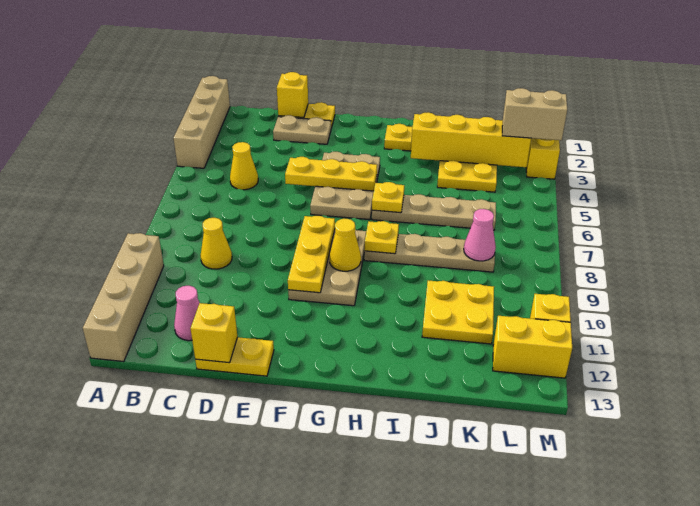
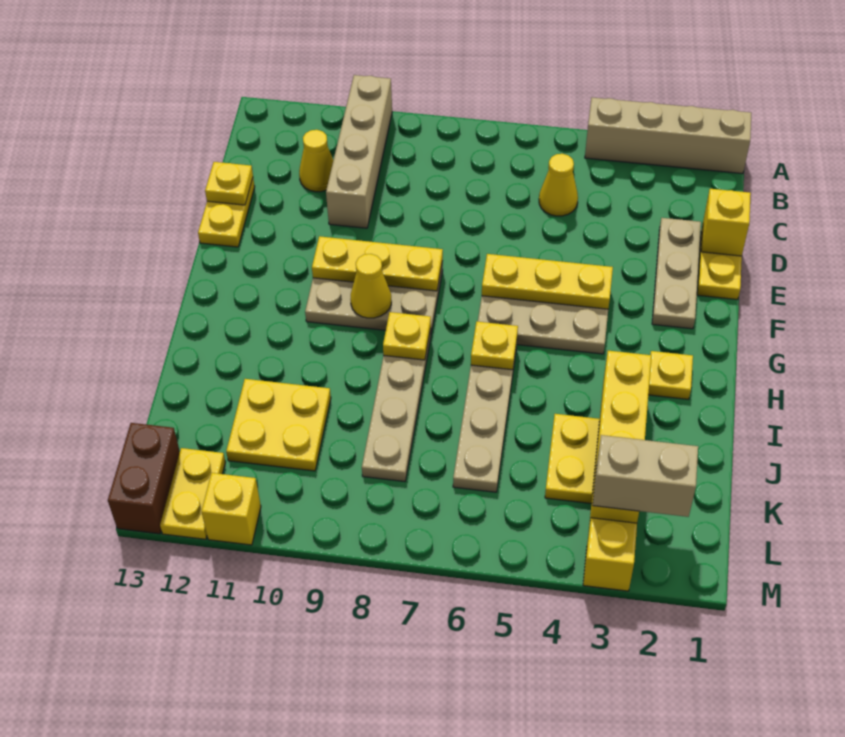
tan 1x4 brick [83,233,164,362] -> tan 1x4 brick turned to [326,75,392,228]
yellow 1x1 cone [200,218,232,269] -> yellow 1x1 cone moved to [299,130,333,192]
pink 1x1 cone [174,286,200,341] -> none
tan 1x2 plate [273,115,331,144] -> tan 1x3 plate [652,218,701,329]
yellow 1x1 brick [190,303,237,363] -> yellow 1x1 plate [205,162,253,205]
yellow 1x3 plate [285,157,377,191] -> yellow 1x3 plate turned to [482,254,613,309]
pink 1x1 cone [464,209,496,261] -> none
tan 1x2 brick [502,88,567,140] -> tan 1x2 brick turned to [593,435,698,517]
yellow 1x2 brick [493,316,572,378] -> yellow 1x2 plate [160,448,226,539]
none -> brown 1x2 brick [108,423,180,534]

